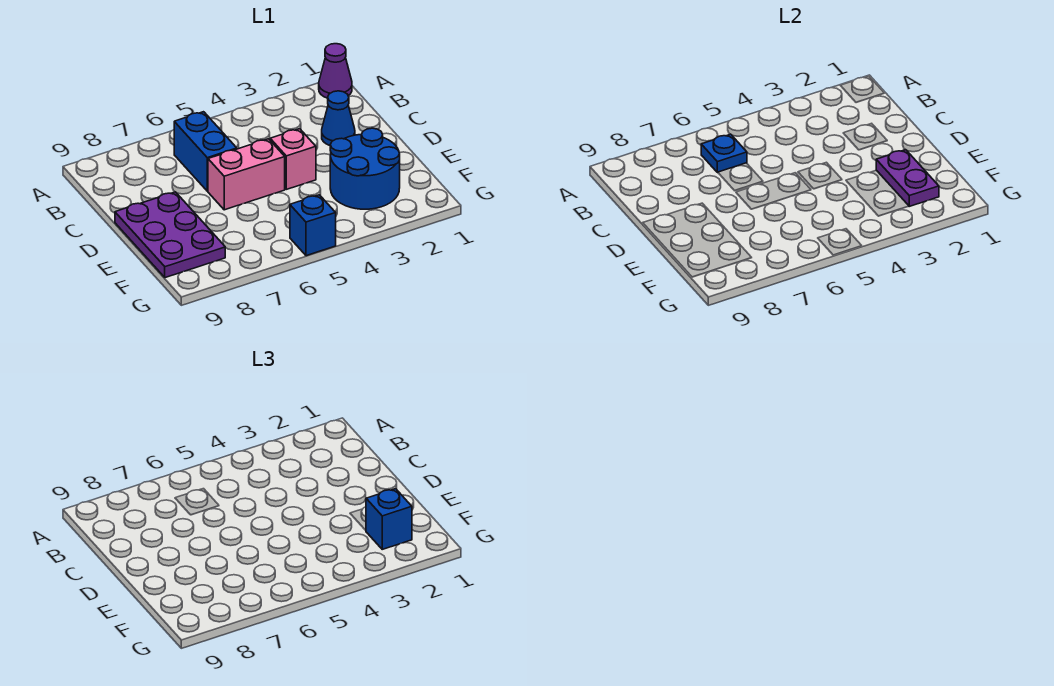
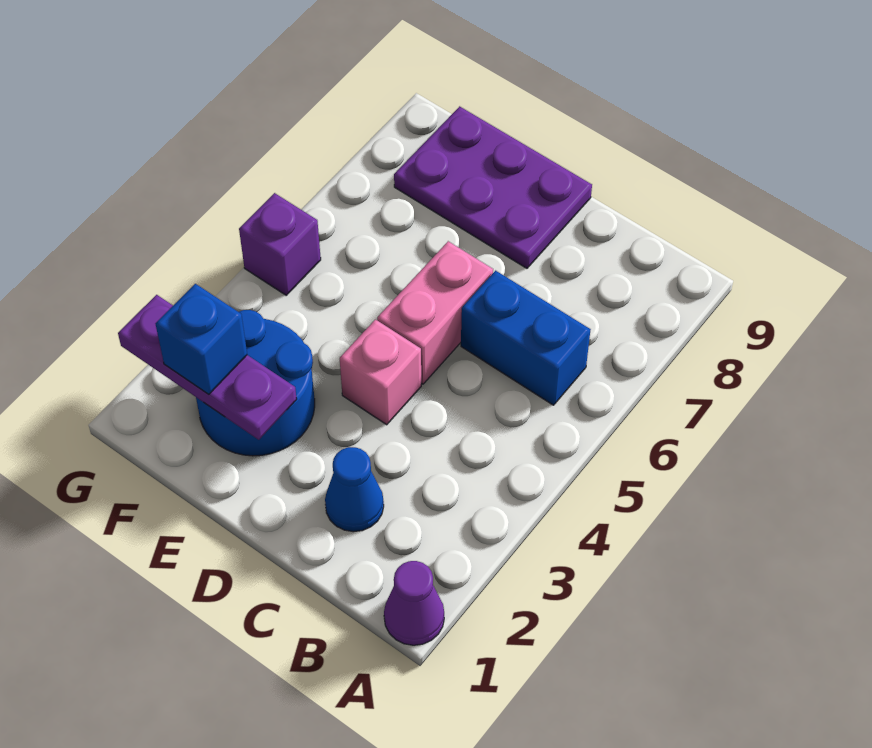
blue 1x1 plate [701,134,747,172] -> none
purple 1x2 plate [876,150,939,206] -> purple 1x3 plate [118,295,297,440]
blue 1x1 brick [290,195,336,256] -> purple 1x1 brick [239,193,321,295]

